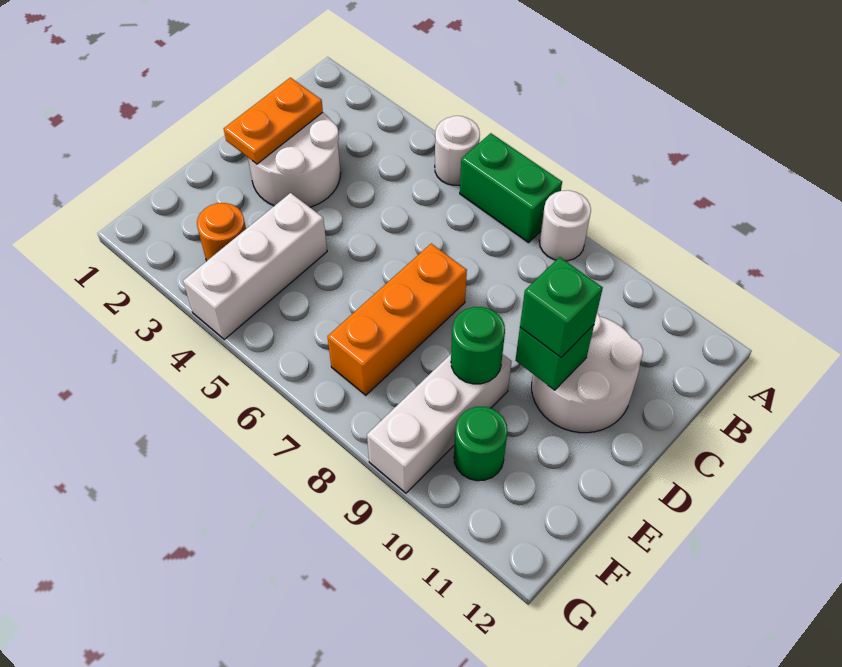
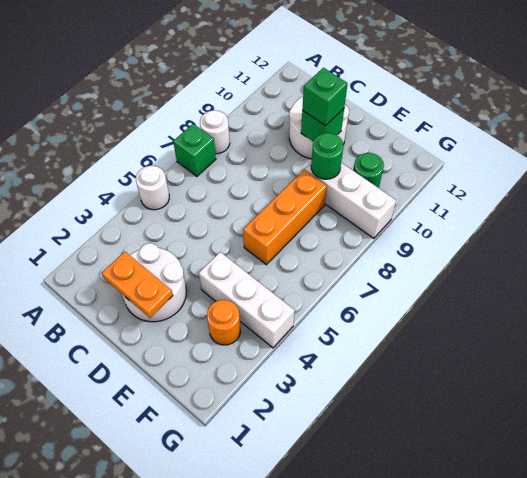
green 1x2 brick [460,133,562,243] -> green 1x1 brick [173,124,216,176]
orange 1x3 brick [327,244,467,395] -> orange 1x3 brick turned to [243,170,327,265]

